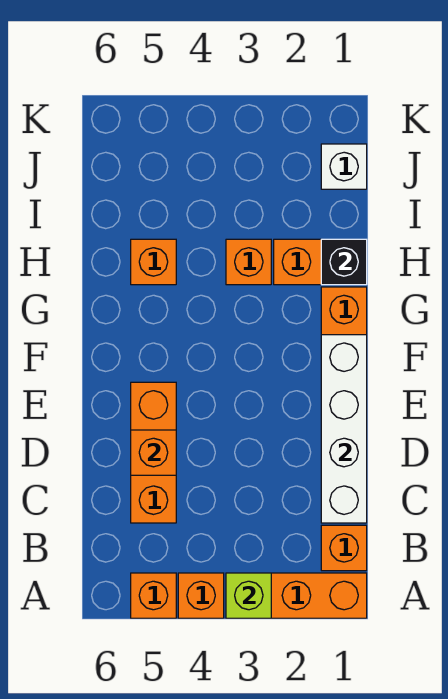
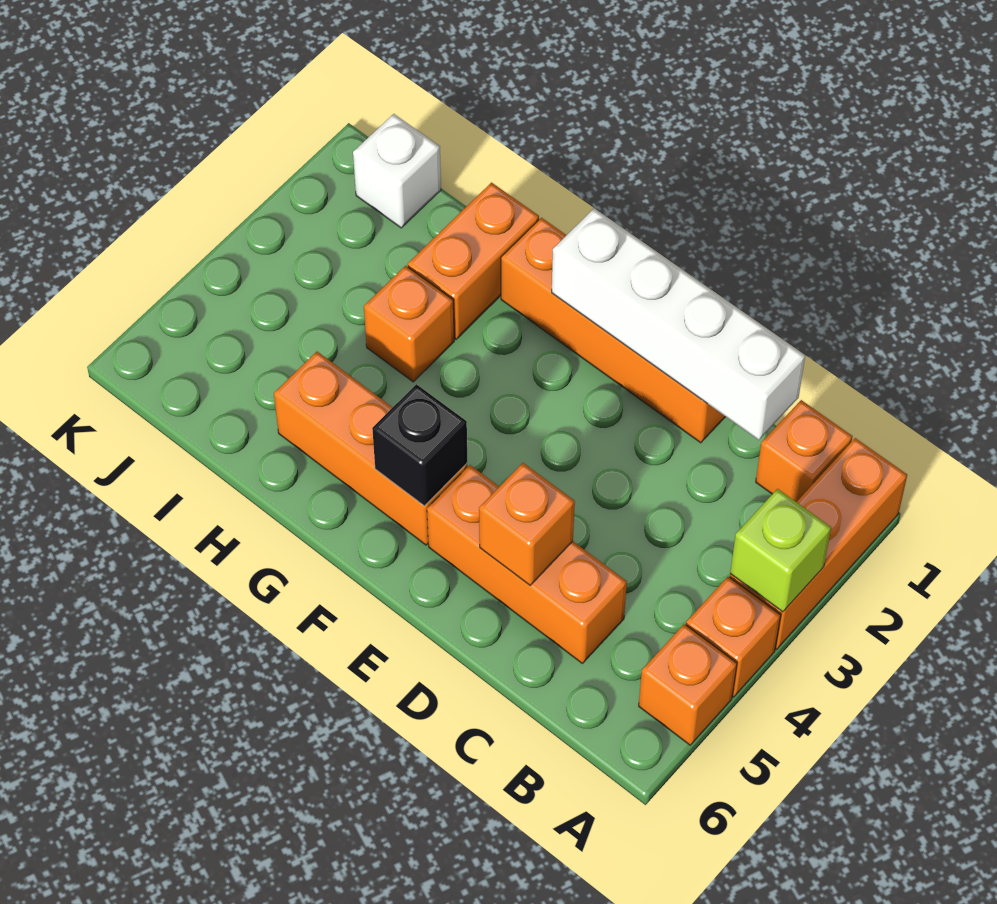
black 1x1 brick [321,239,367,285] -> black 1x1 brick moved to [372,384,467,506]
orange 1x1 brick [131,239,176,285] -> orange 1x3 brick [274,352,468,545]

